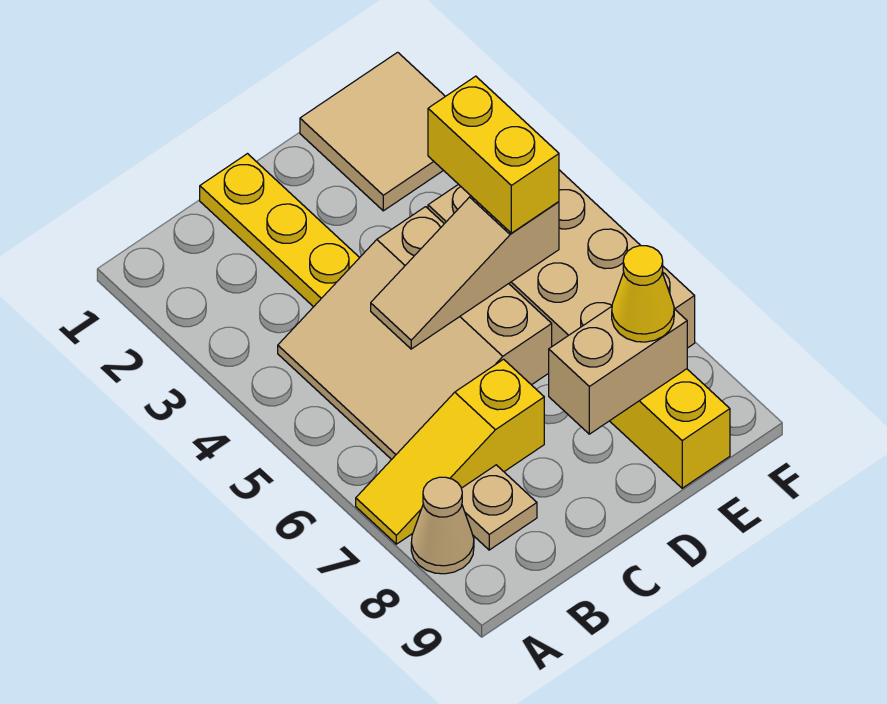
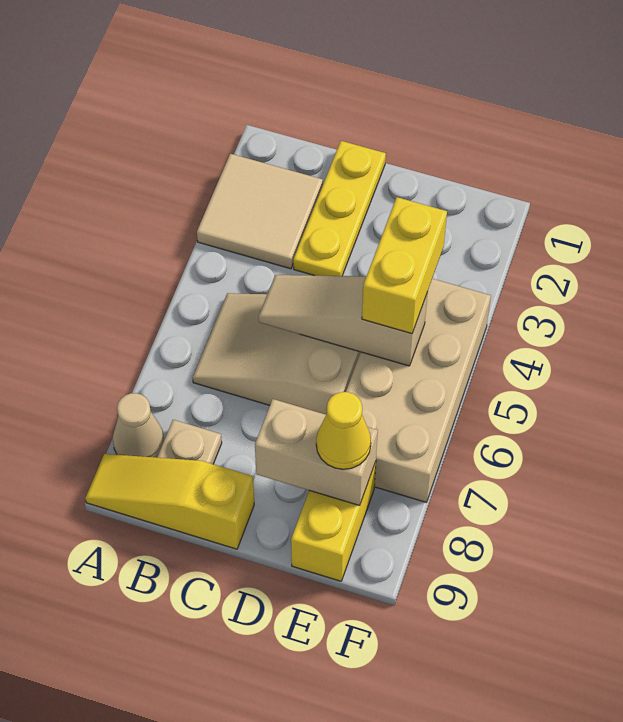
yellow 1x3 slope [356,359,544,544] -> yellow 1x3 slope moved to [85,454,254,549]
tan 3x3 slope [278,207,552,460] -> tan 2x3 slope [193,293,360,415]
tan 2x2 tile [300,52,445,211] -> tan 2x2 tile moved to [197,154,323,269]

